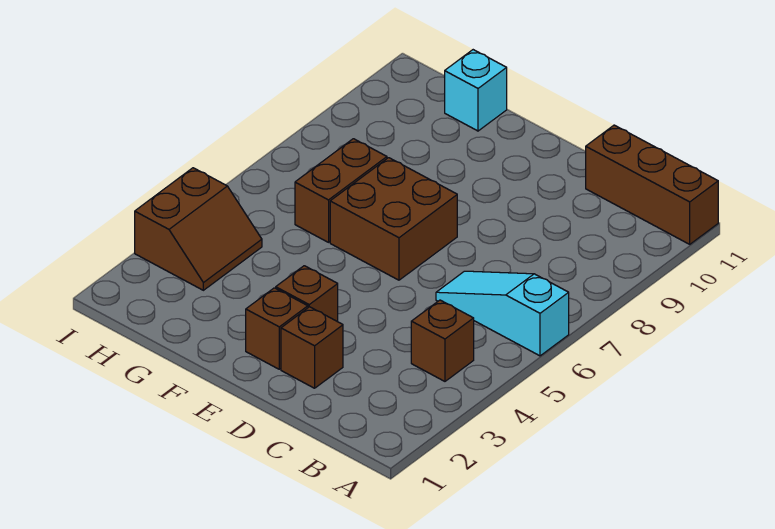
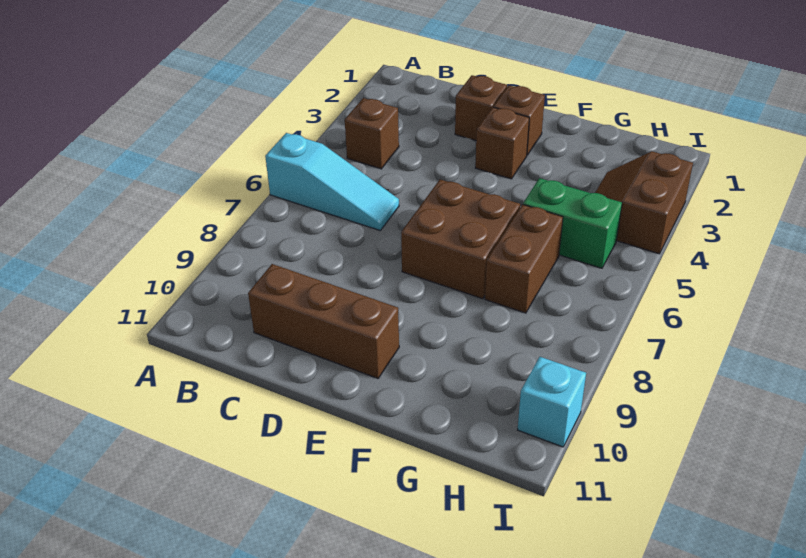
brown 1x3 brick [586,125,718,244] -> brown 1x3 brick moved to [248,264,399,378]
none -> green 1x2 brick [523,178,622,268]
cyan 1x1 brick [445,50,507,131] -> cyan 1x1 brick moved to [518,357,586,447]

